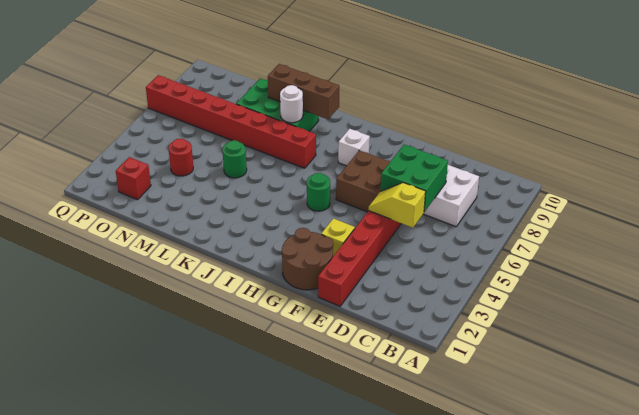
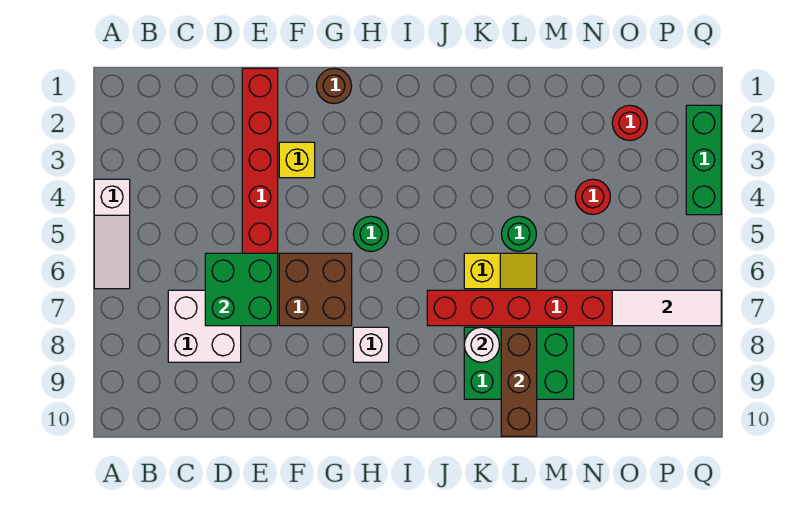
none -> white 1x3 slope [94,179,130,289]
yellow 1x2 slope [369,183,426,228] -> yellow 1x2 slope moved to [464,253,537,289]
brown 2x2 round brick [282,228,333,290] -> brown 1x1 round brick [316,68,352,104]
brown 1x3 brick [268,64,339,119] -> brown 1x3 brick turned to [501,327,537,436]
red 1x1 brick [116,157,151,200] -> red 1x1 round brick [612,105,647,141]
none -> white 1x3 tile [612,290,721,326]
none -> green 1x3 brick [686,105,721,215]

